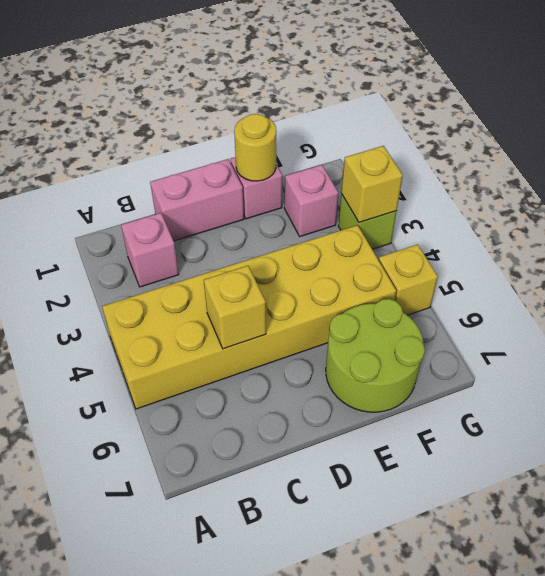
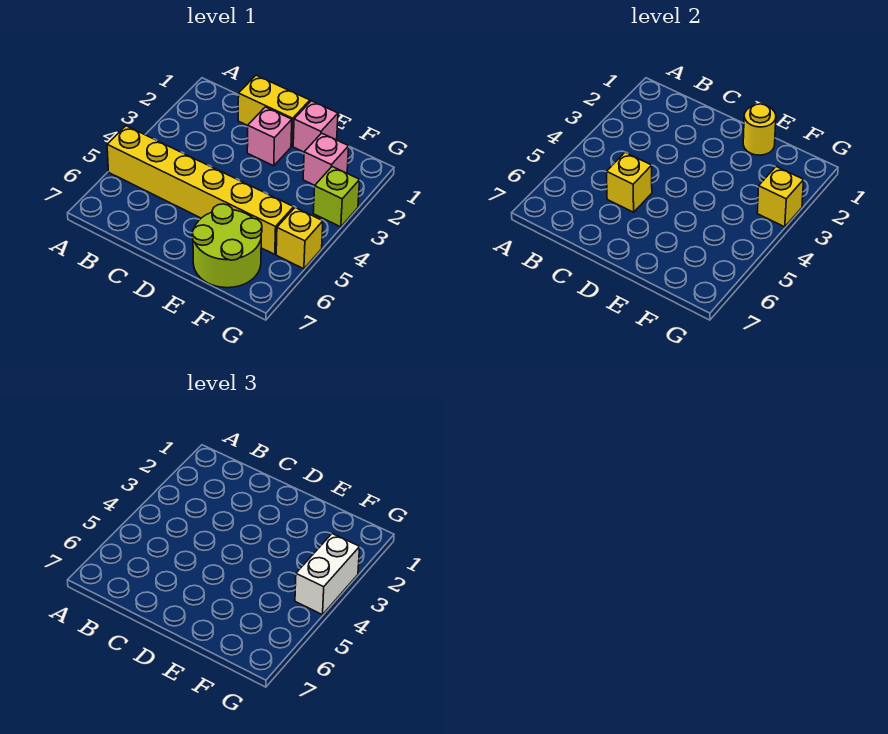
yellow 2x6 brick [102,225,396,409] -> yellow 1x6 brick [107,126,294,254]
pink 1x1 brick [121,213,179,287] -> pink 1x1 brick moved to [247,107,292,166]
pink 1x2 brick [150,159,244,241] -> yellow 1x2 brick [238,75,310,146]
none -> white 1x2 brick [295,534,360,615]

